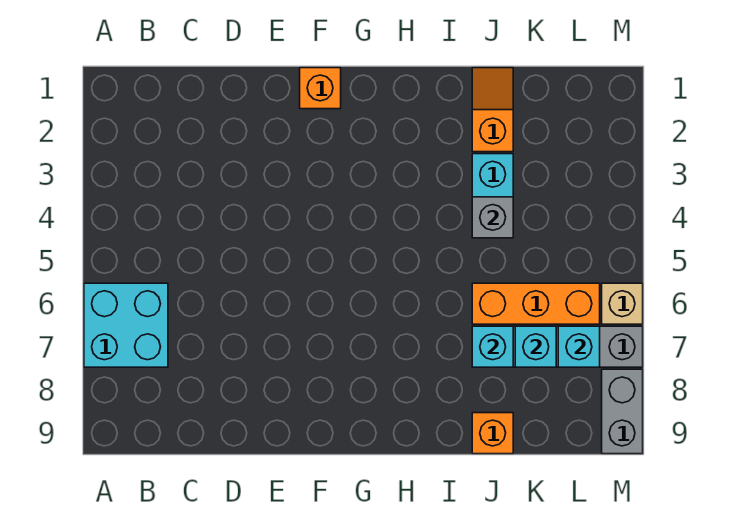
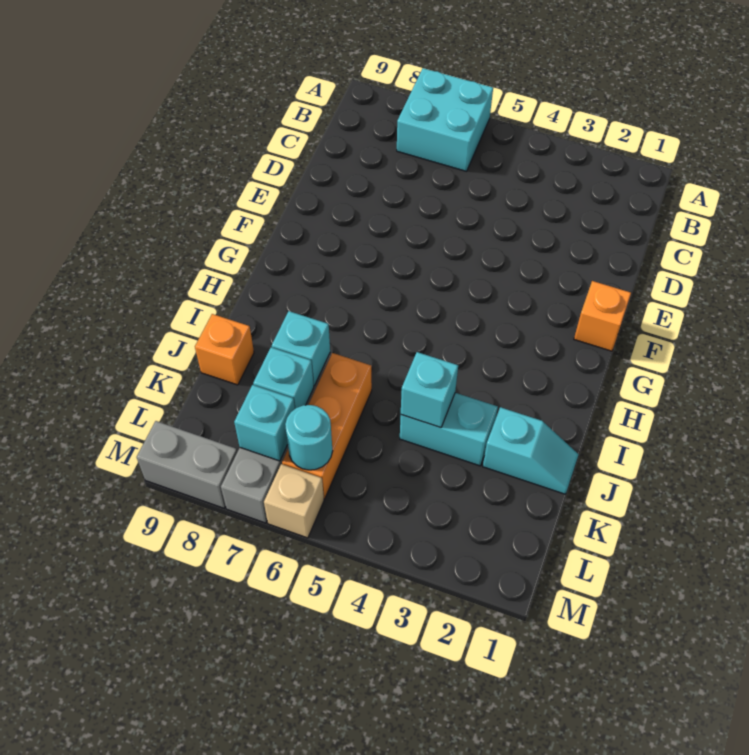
orange 1x2 slope [472,68,513,152] -> cyan 1x2 slope [483,407,579,494]
grey 1x1 brick [472,197,513,238] -> cyan 1x1 brick [401,352,458,428]
none -> cyan 1x1 round brick [285,405,332,470]

